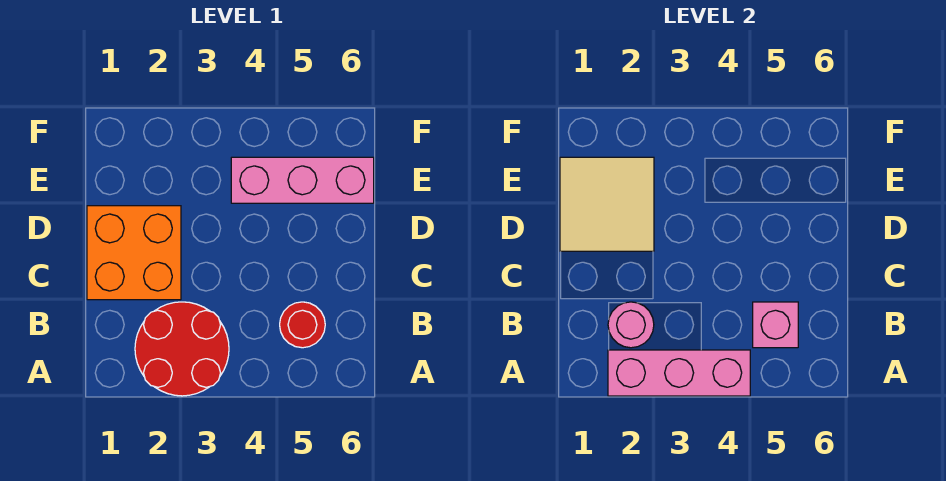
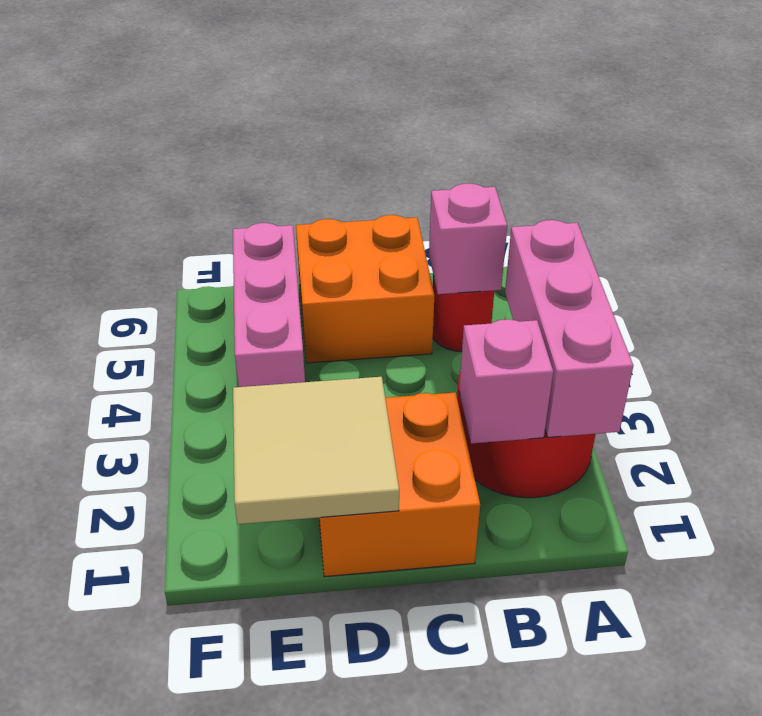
pink 1x1 round brick [608,302,654,348] -> pink 1x1 brick [459,319,553,443]
none -> orange 2x2 brick [296,215,434,363]

